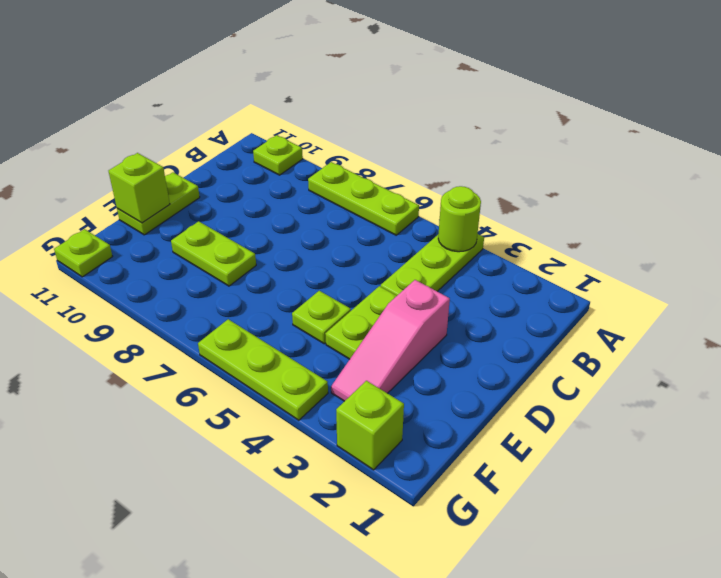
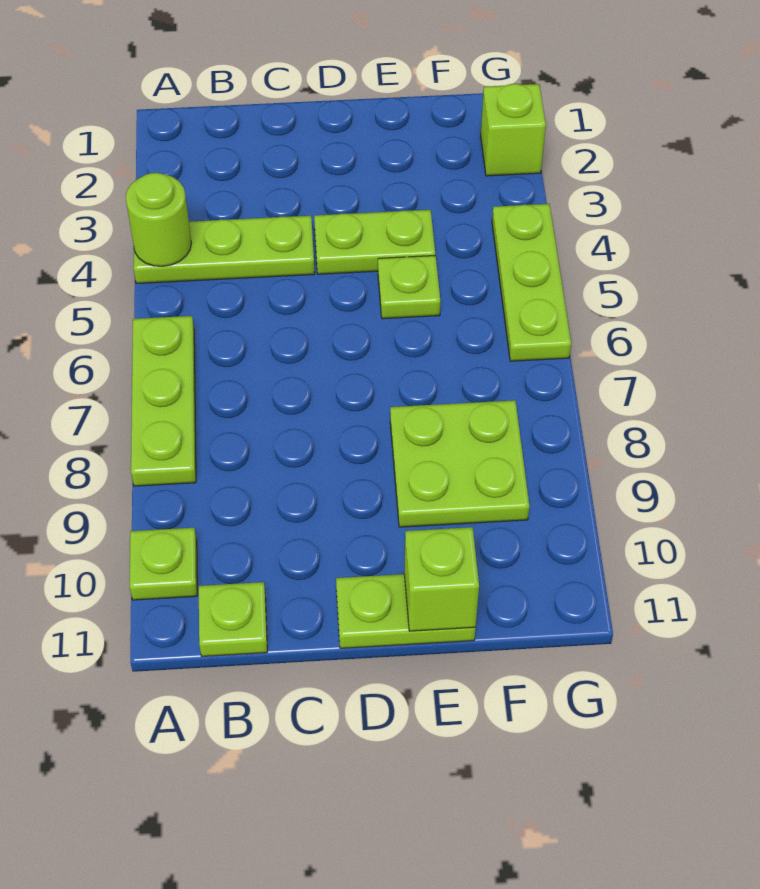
pink 1x3 slope [331,280,450,401] -> none
lime 1x2 plate [171,221,256,286] -> lime 2x2 plate [390,400,529,527]
lime 1x1 plate [54,229,113,277] -> lime 1x1 plate moved to [199,582,267,656]

